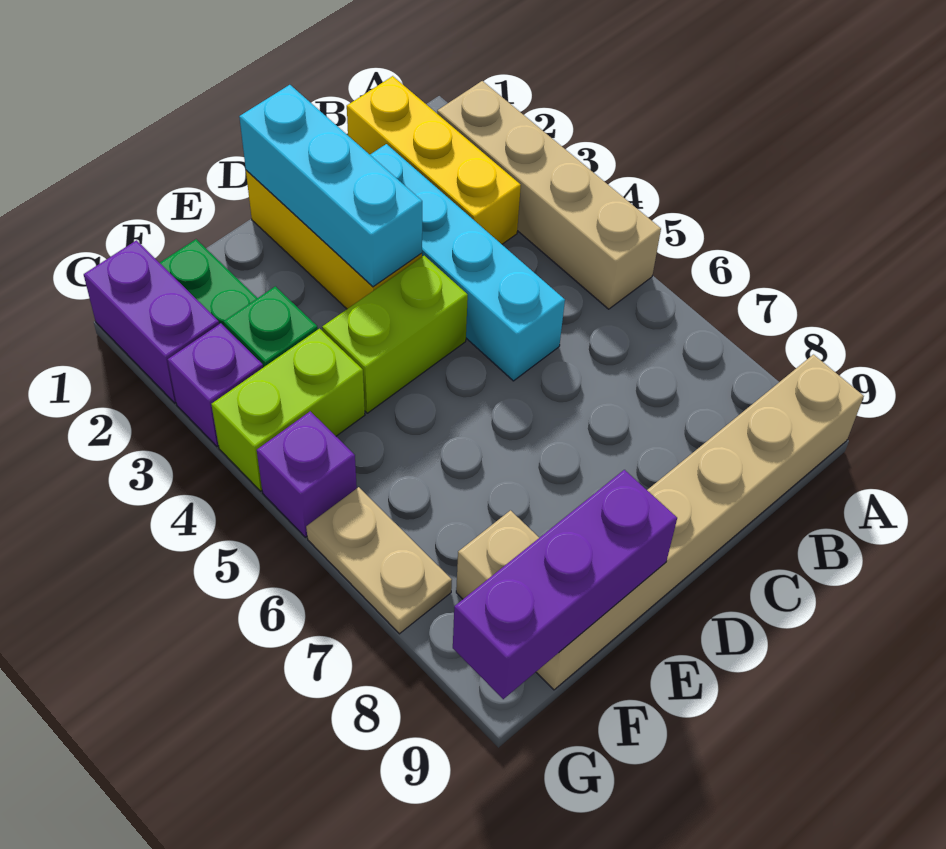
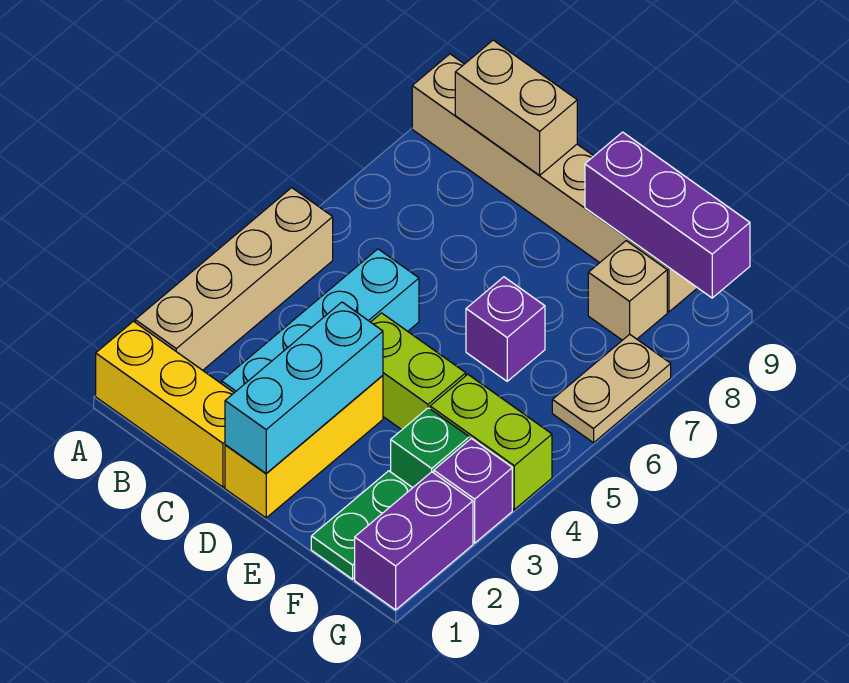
yellow 1x3 brick [347,76,521,244] -> yellow 1x3 brick turned to [96,321,234,487]
none -> tan 1x2 brick [455,40,577,175]
purple 1x1 brick [257,411,357,537] -> purple 1x1 brick moved to [466,277,545,381]

